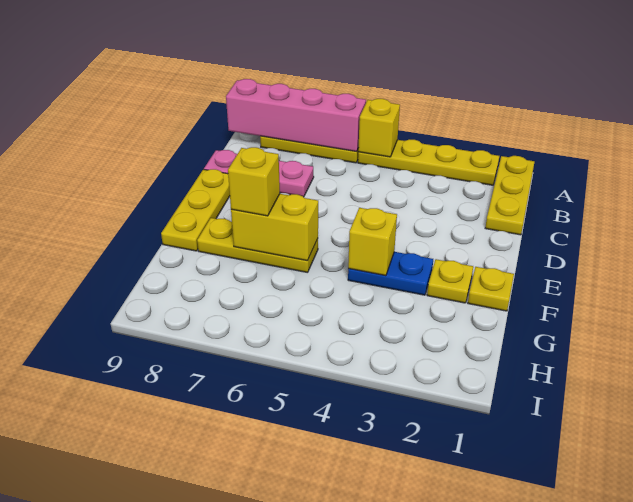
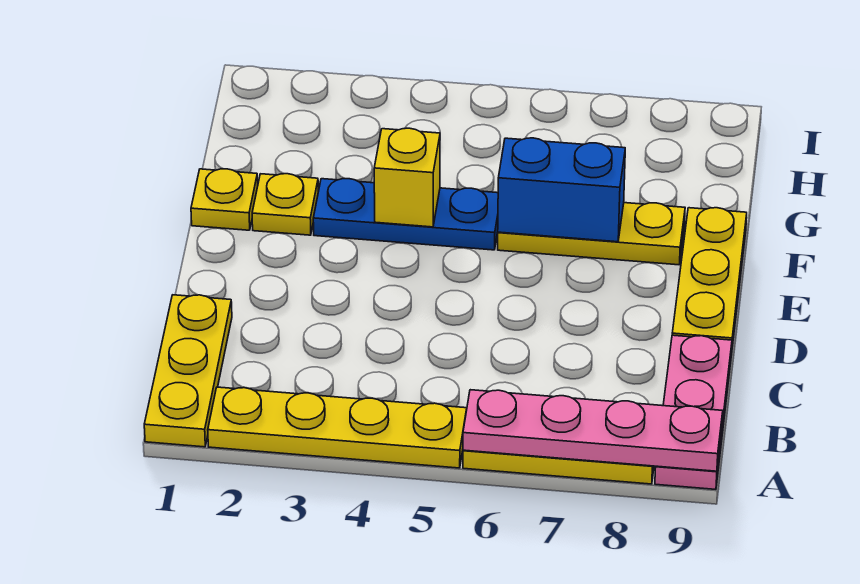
yellow 1x1 brick [358,99,400,157] -> none
pink 1x4 brick [226,79,366,152] -> pink 1x4 plate [463,390,723,471]
pink 1x3 plate [204,150,314,197] -> pink 1x3 plate turned to [655,335,732,489]
blue 1x2 plate [348,252,433,295] -> blue 1x3 plate [313,179,498,250]
yellow 1x2 brick [231,194,318,261] -> blue 1x2 brick [498,138,625,242]
yellow 1x1 brick [228,147,280,216] -> none

